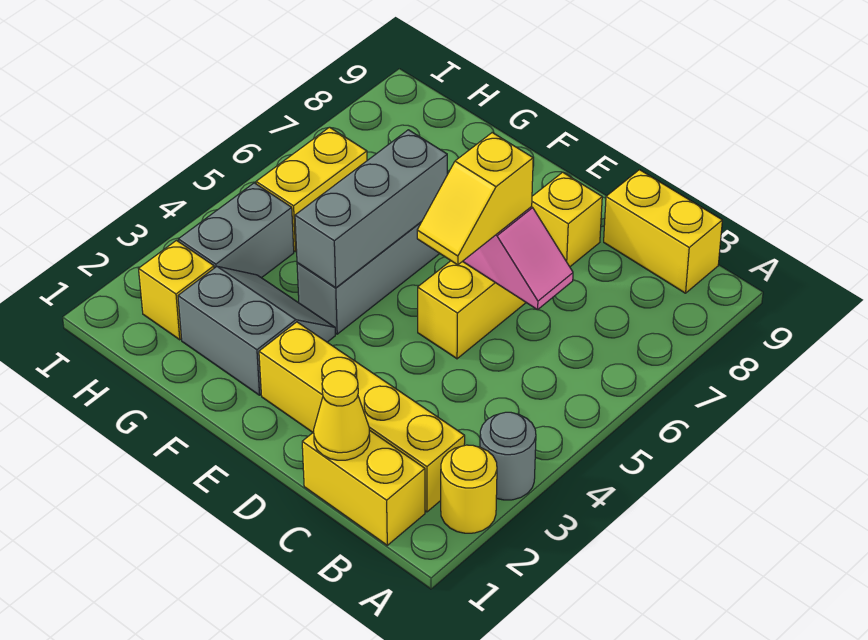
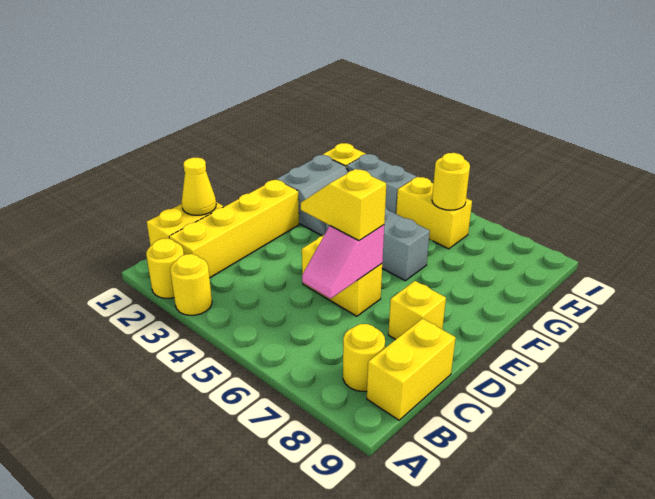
grey 1x1 round brick [480,412,536,500] -> yellow 1x1 round brick [170,254,212,315]
none -> yellow 1x1 round brick [343,324,385,391]
grey 1x3 brick [295,130,447,288] -> none
none -> yellow 1x1 round brick [432,153,470,210]

